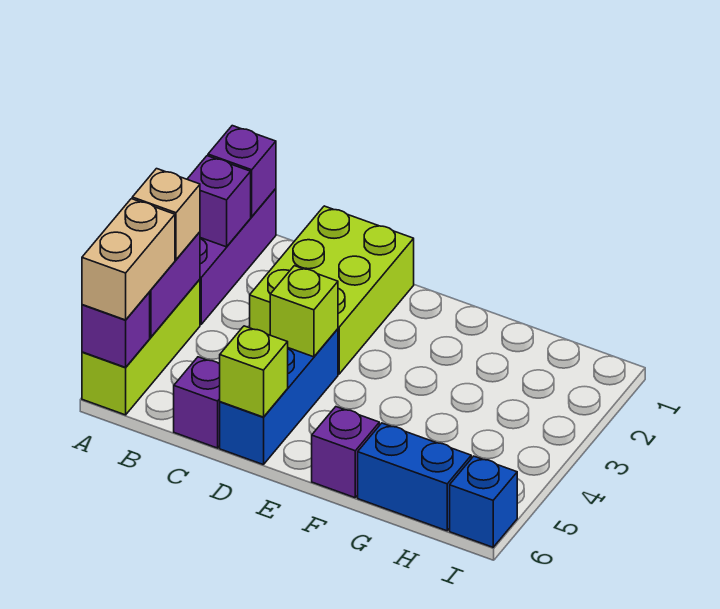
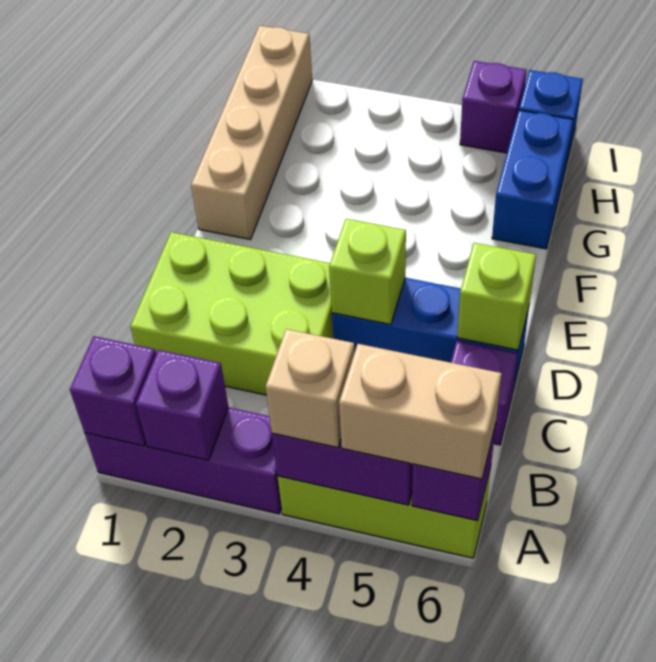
none -> tan 1x4 brick [191,26,312,240]
purple 1x1 brick [312,407,379,498] -> purple 1x1 brick moved to [460,61,527,153]

